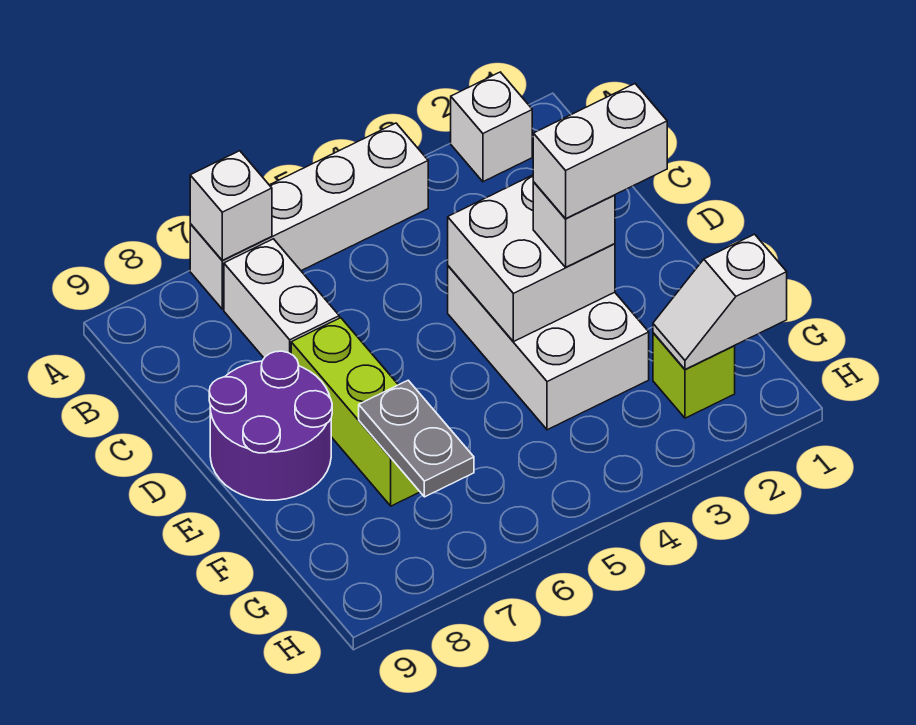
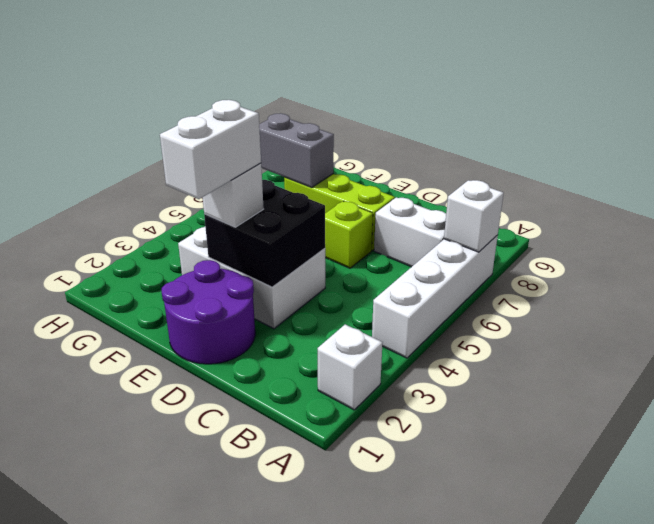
white 2x2 brick [448,175,615,342] -> black 2x2 brick [204,180,325,287]
purple 2x2 round brick [209,351,332,500] -> purple 2x2 round brick moved to [162,260,255,364]
grey 1x2 plate [359,380,474,497] -> grey 1x2 brick [259,113,334,187]
white 1x2 slope [653,234,787,369] -> none
lime 1x1 brick [653,333,735,418] -> lime 1x1 brick moved to [325,201,373,268]

